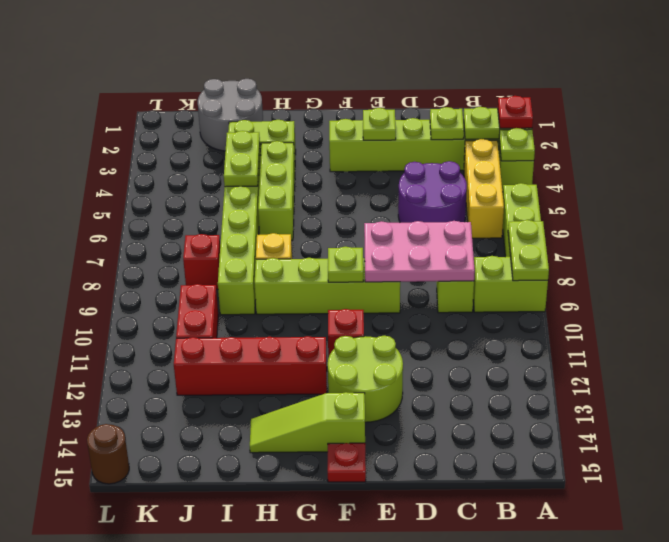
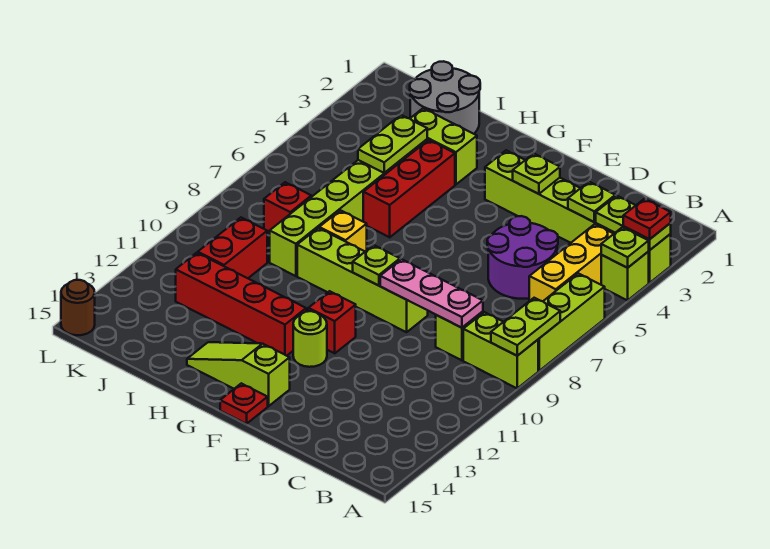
pink 2x3 plate [364,221,475,282] -> pink 1x3 plate [380,259,483,328]
lime 2x2 round brick [328,336,403,422] -> lime 1x1 round brick [293,311,327,367]
lime 1x3 brick [258,141,295,240] -> red 1x3 brick [363,140,455,237]

